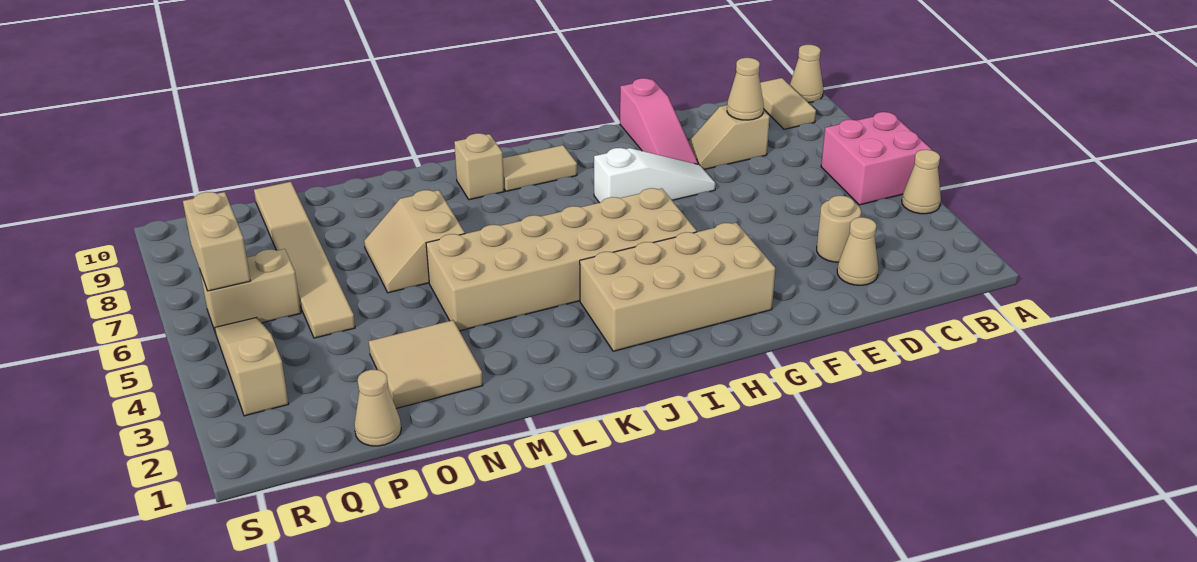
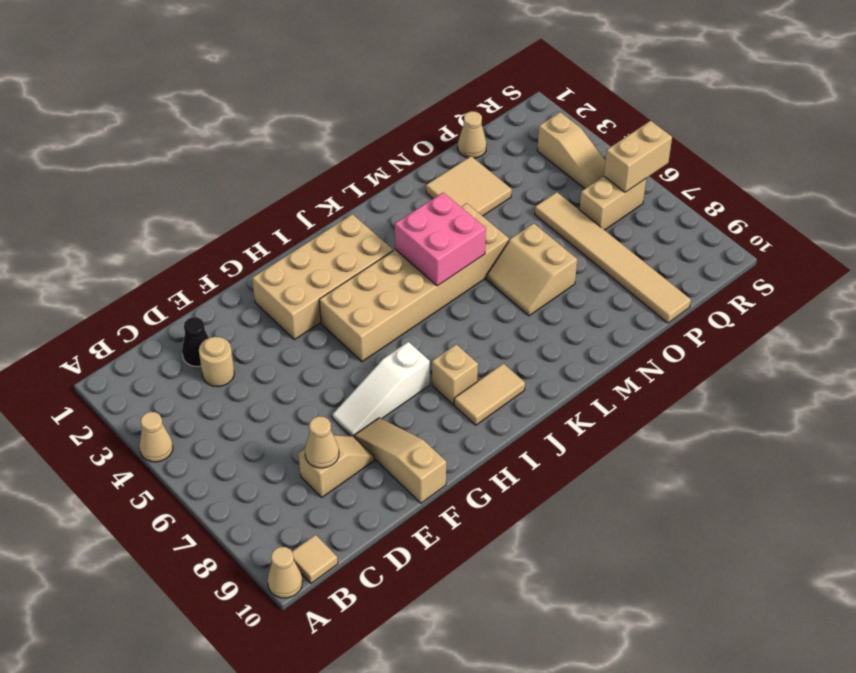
pink 2x2 brick [821,112,932,205] -> pink 2x2 brick moved to [395,193,486,286]
tan 1x2 tile [760,78,816,129] -> tan 1x1 tile [292,535,338,583]
tan 1x1 cone [837,217,878,285] -> black 1x1 cone [182,317,209,366]
pink 1x3 slope [620,78,699,164] -> tan 1x3 slope [354,418,446,503]
tan 1x1 brick [454,133,504,200] -> tan 1x1 brick moved to [432,344,478,405]
tan 2x2 slope [364,190,465,293] -> tan 2x2 slope turned to [486,223,577,316]
tan 1x2 brick [183,192,250,291] -> tan 1x2 brick turned to [604,121,672,192]

